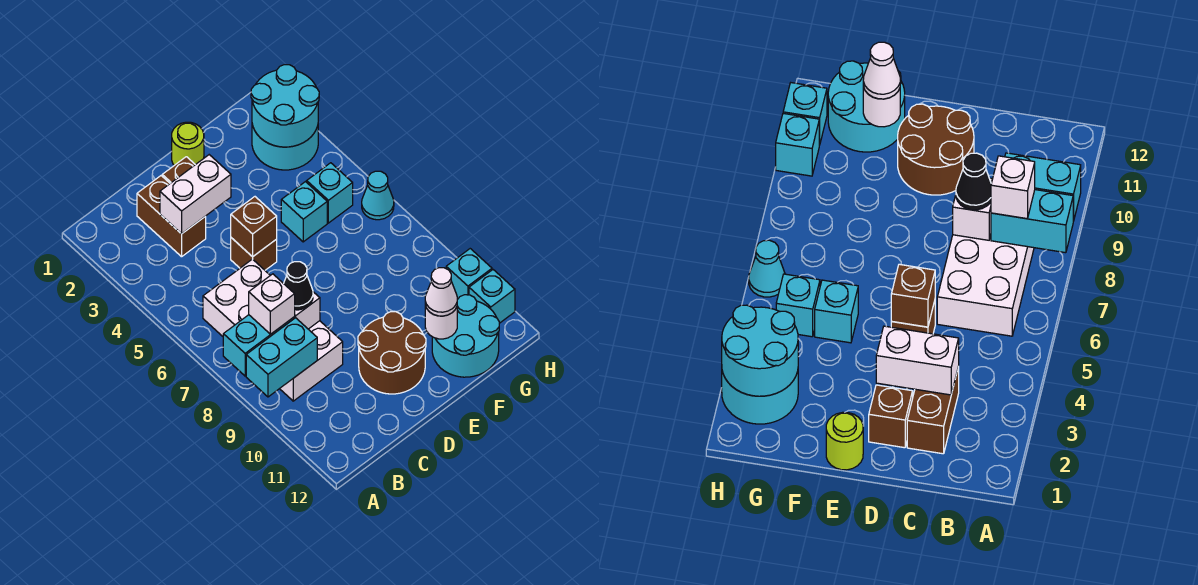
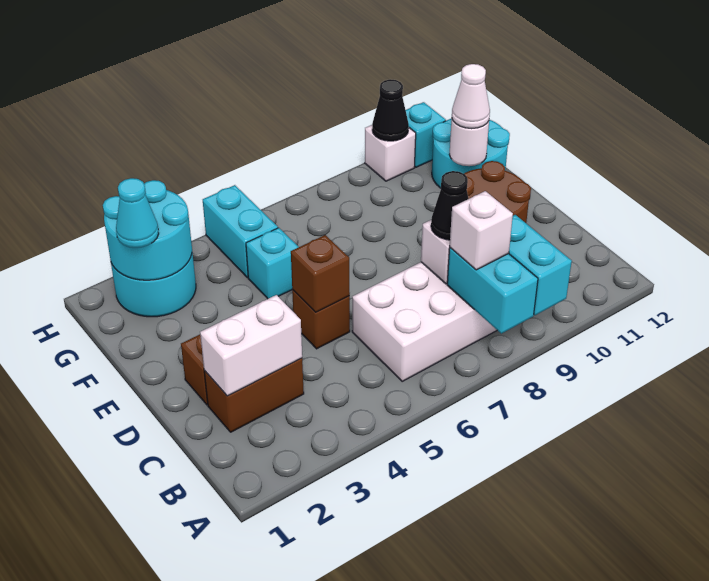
white 1x2 brick [160,155,231,234] -> white 1x2 brick turned to [200,295,302,396]
lime 1x1 round brick [172,122,204,165] -> none
cyan 1x1 brick [307,163,353,223] -> cyan 1x2 brick [203,185,278,278]
cyan 1x1 cone [362,171,394,220] -> cyan 1x1 cone moved to [116,178,159,248]
cyan 1x1 brick [446,249,492,299] -> white 1x1 brick [365,125,416,181]
none -> black 1x1 cone [372,79,409,141]

